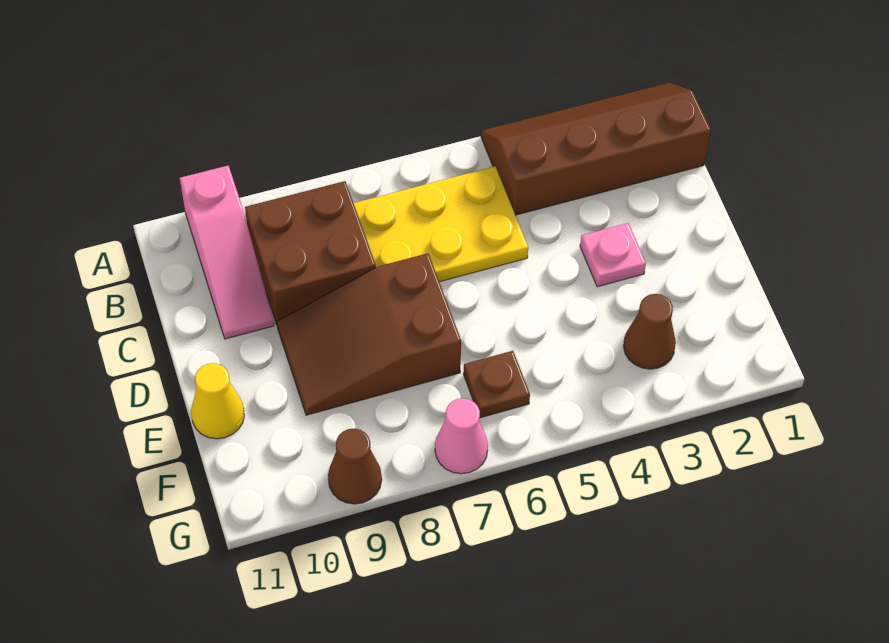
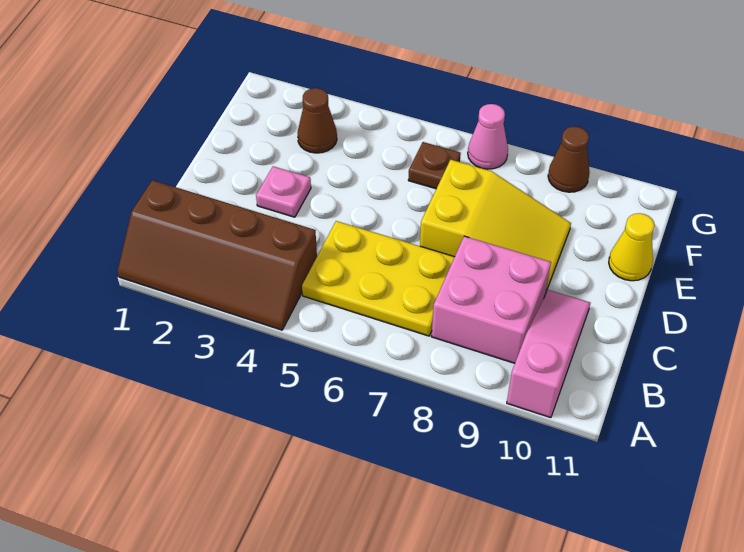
brown 2x2 brick [245,181,376,325] -> pink 2x2 brick [432,236,551,363]
brown 2x3 slope [277,253,461,415] -> yellow 2x3 slope [420,160,571,291]

